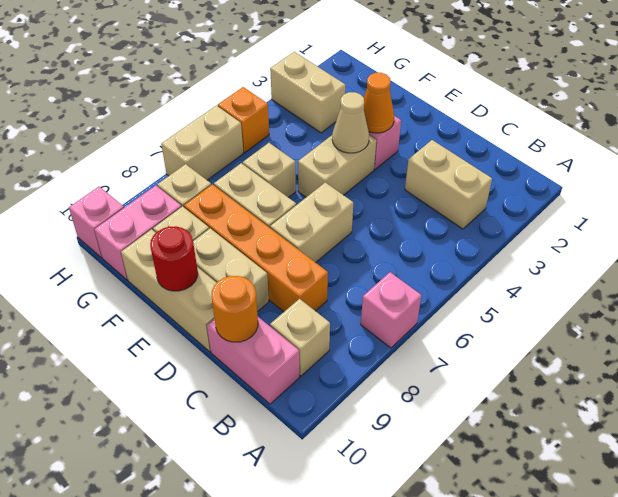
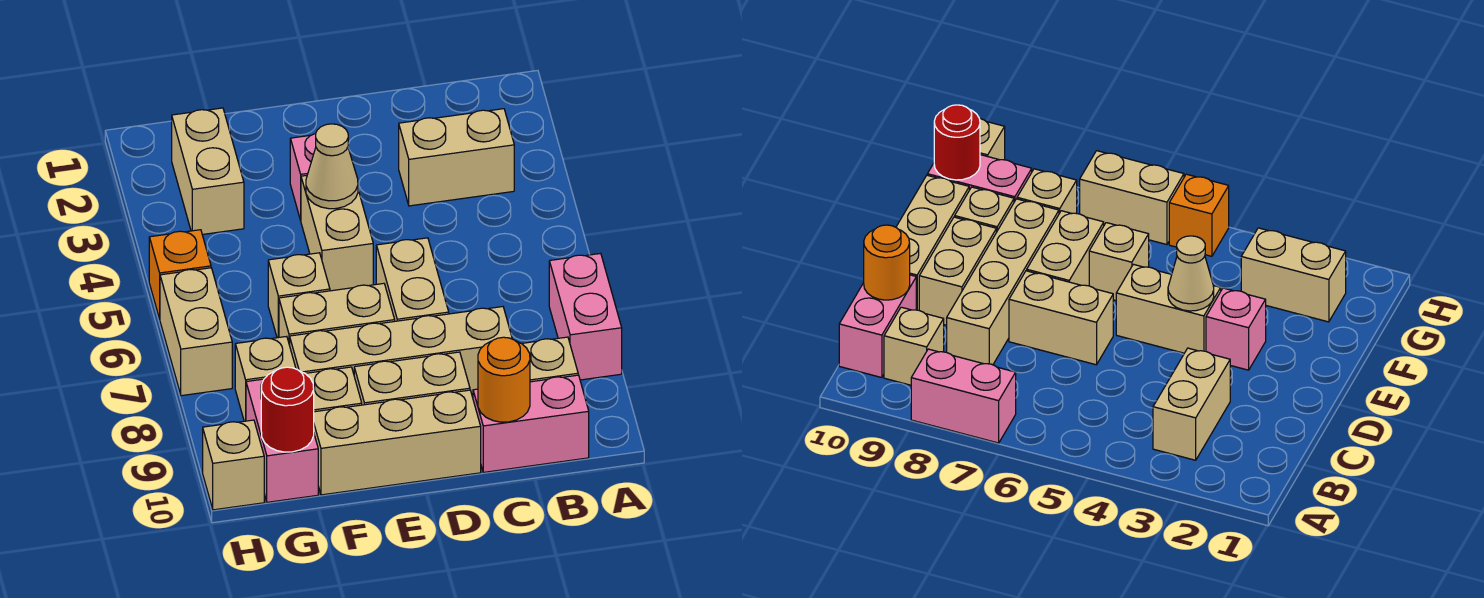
pink 1x1 brick [361,272,421,348] -> pink 1x2 brick [549,253,622,380]
orange 1x4 brick [184,184,328,312] -> tan 1x4 brick [290,307,512,395]
orange 1x1 cone [364,73,394,133] -> none
red 1x1 round brick [150,226,198,291] -> red 1x1 round brick moved to [261,367,314,452]
tan 1x2 brick [270,52,345,133] -> tan 1x2 brick turned to [172,108,244,235]
pink 1x1 brick [69,187,124,258] -> tan 1x1 brick [203,420,264,510]

